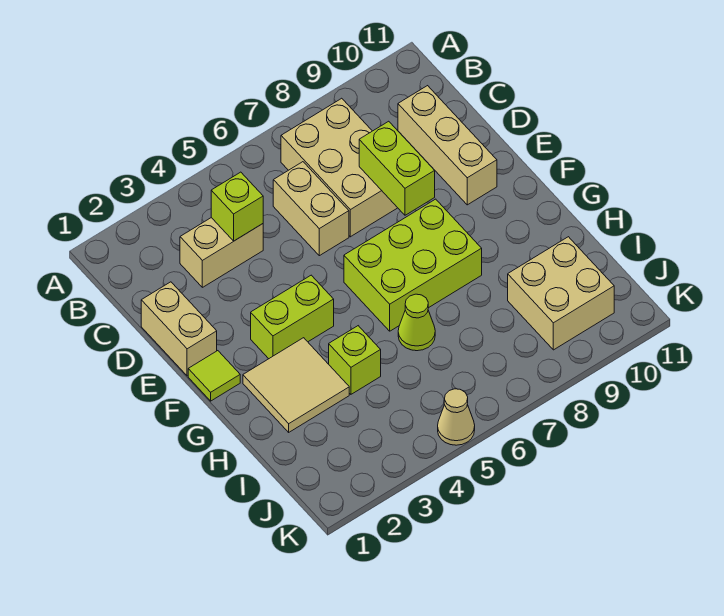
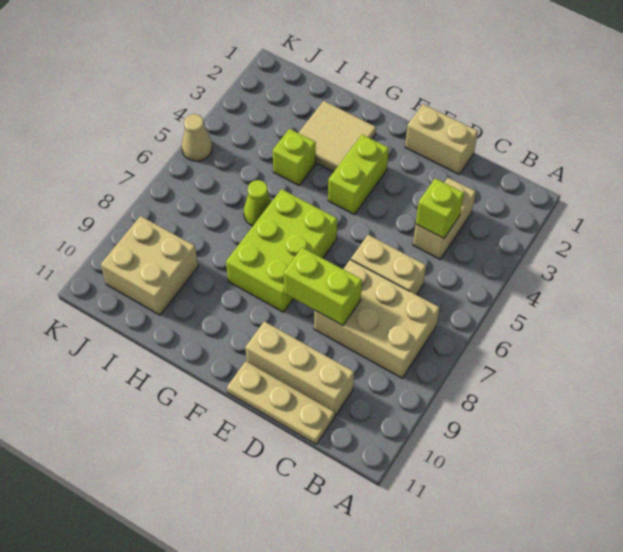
none -> tan 1x3 plate [227,361,335,444]
lime 1x1 tile [188,351,240,401] -> none

